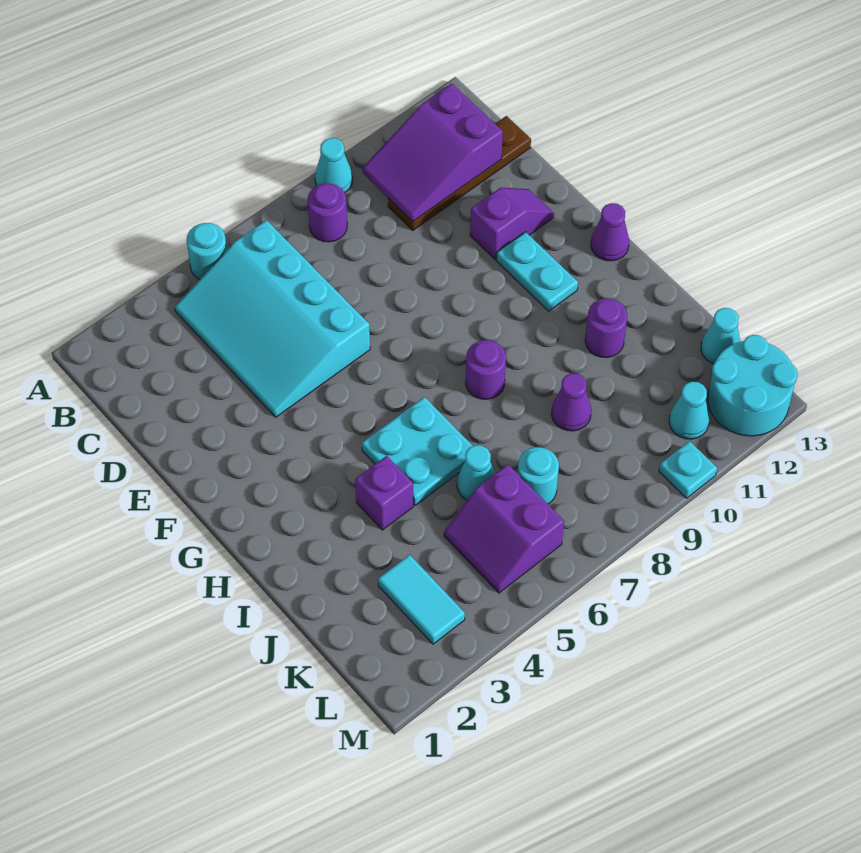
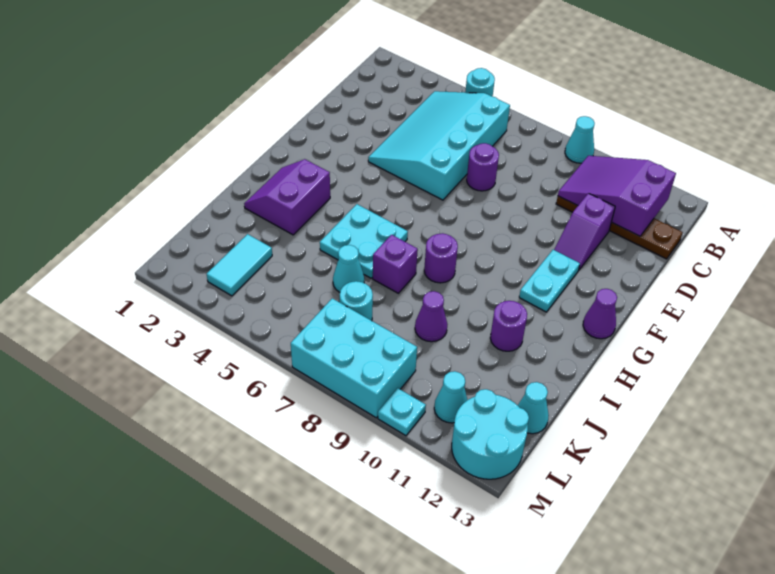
purple 1x1 round brick [308,183,347,242] -> purple 1x1 round brick moved to [467,143,499,191]
purple 1x2 slope [470,188,554,260] -> purple 1x2 slope turned to [554,193,615,270]
purple 1x1 brick [355,456,413,530] -> purple 1x1 brick moved to [373,235,418,293]
purple 2x2 slope [444,465,564,593] -> purple 2x2 slope moved to [244,159,330,235]
none -> cyan 2x3 brick [291,298,417,418]

